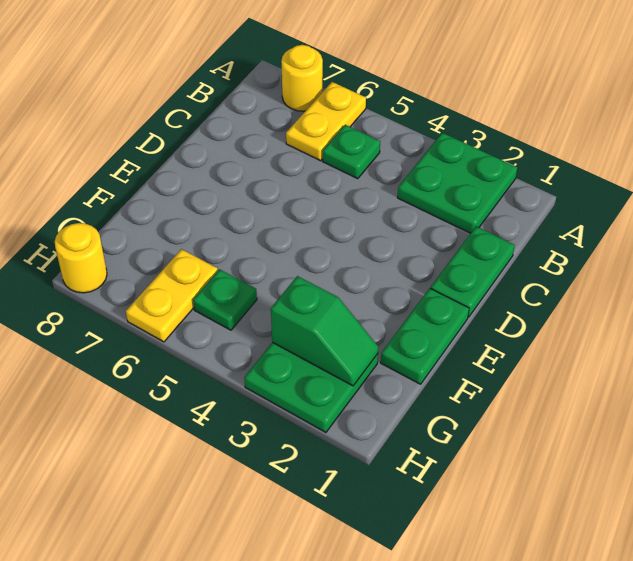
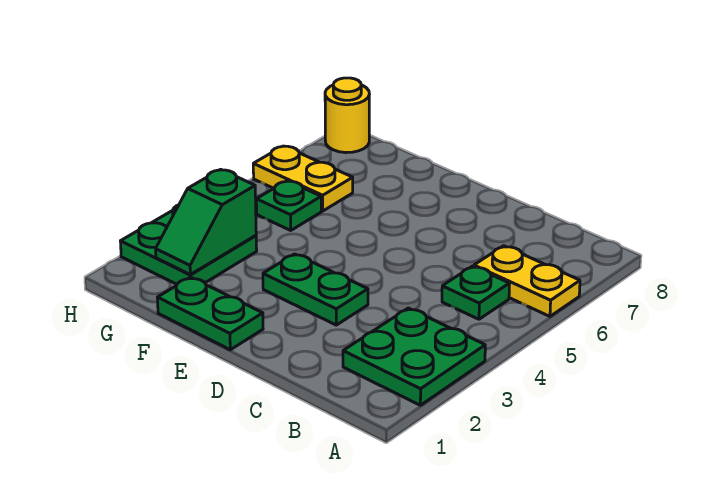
yellow 1x1 round brick [281,45,323,111] -> none
green 1x2 plate [431,226,515,317] -> green 1x2 plate moved to [263,254,368,325]

